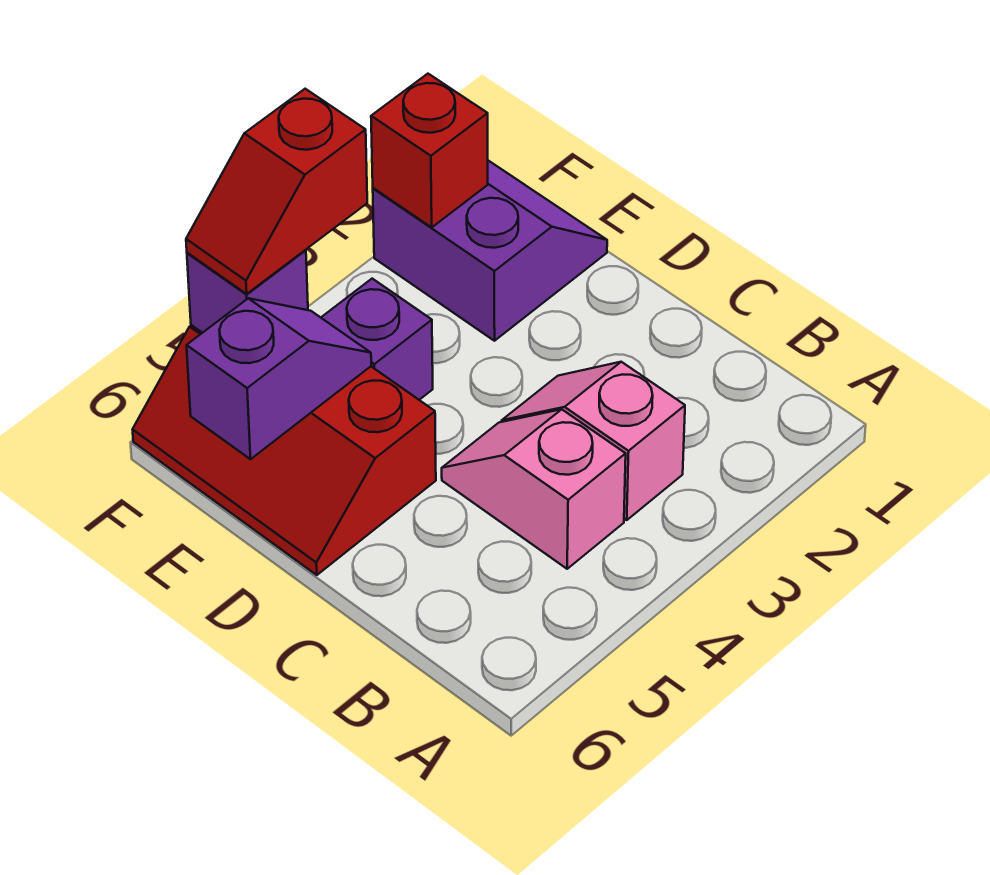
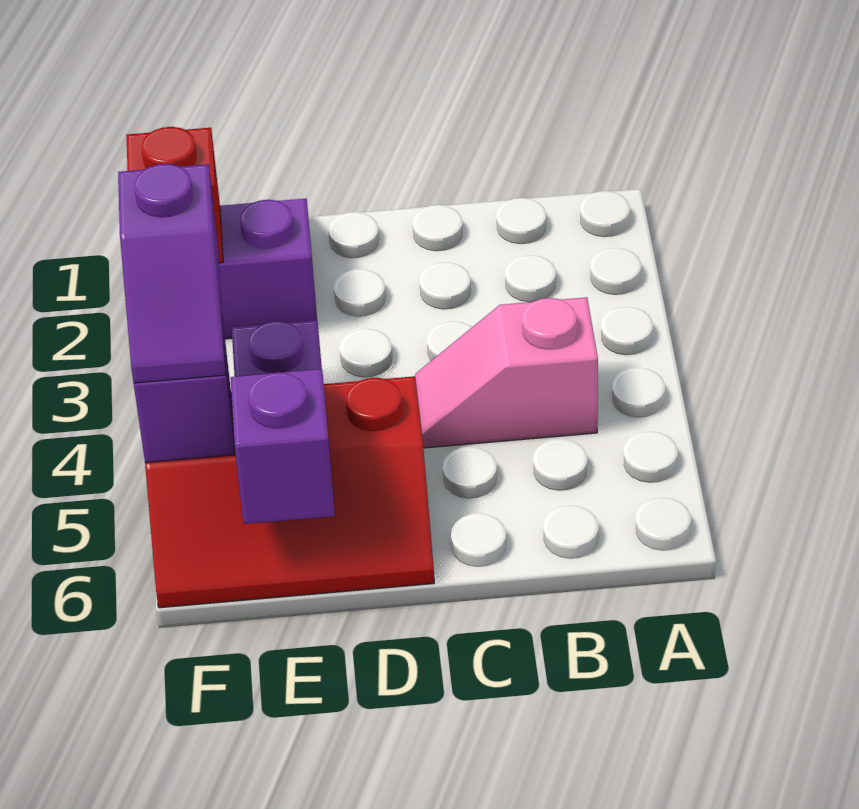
pink 1x2 slope [502,362,685,520] -> none
red 1x2 slope [186,89,367,294] -> purple 1x2 slope [118,164,226,383]

